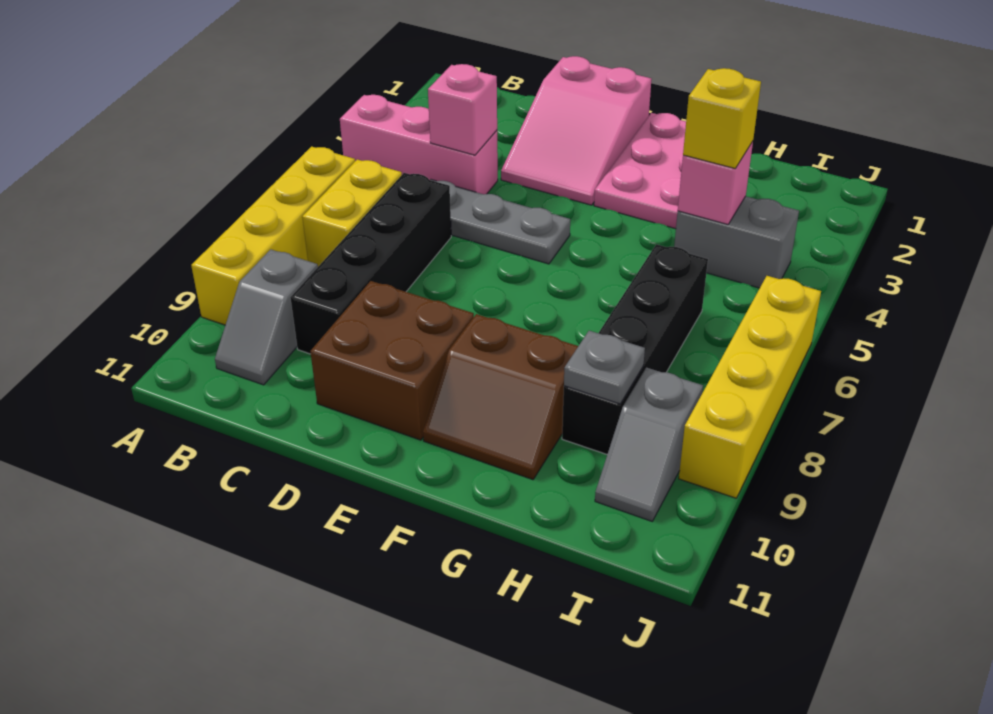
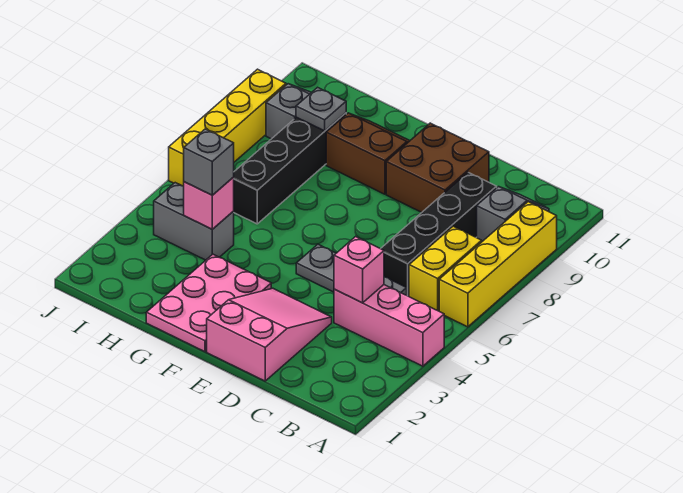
yellow 1x1 brick [683,68,761,168] -> grey 1x1 brick [184,129,234,195]

